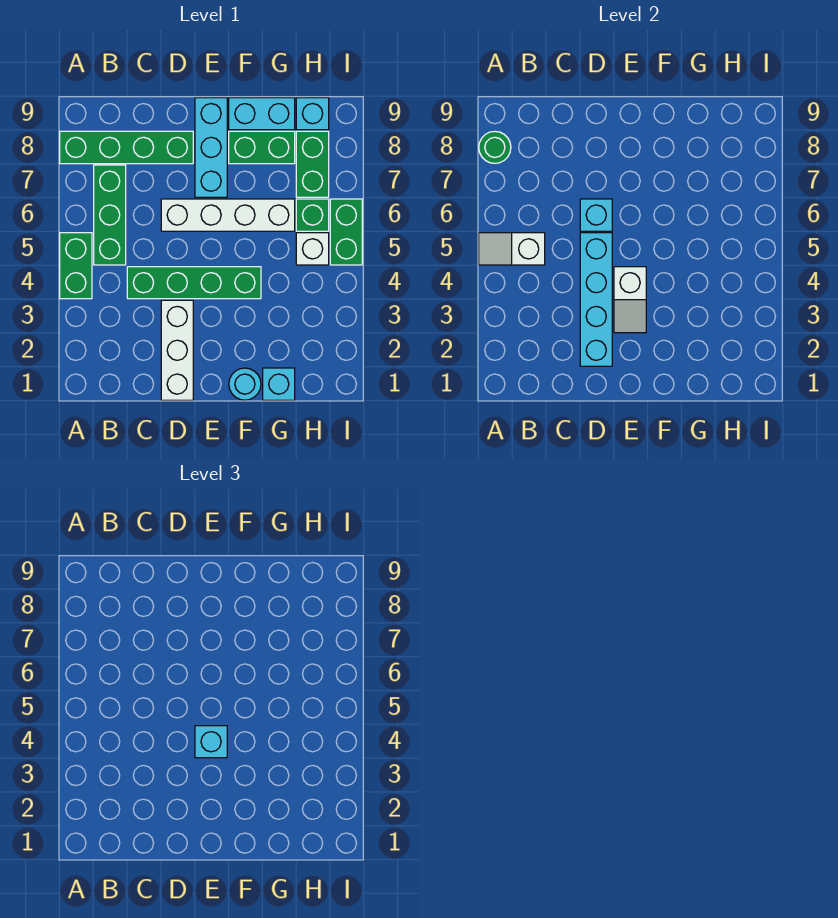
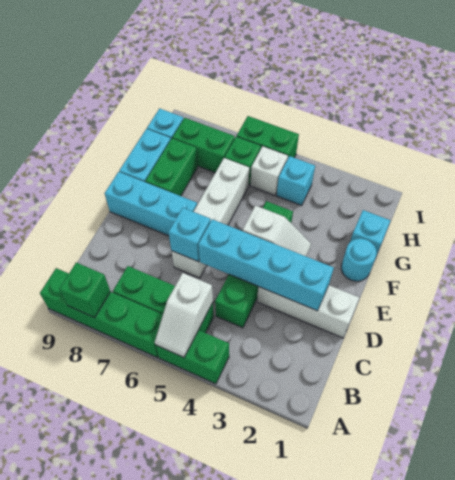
green 1x4 brick [60,131,193,164] -> green 1x4 brick turned to [40,268,163,357]
green 1x1 round brick [479,131,511,163] -> green 1x1 brick [59,262,110,318]
cyan 1x1 brick [195,726,227,758] -> cyan 1x1 brick moved to [277,156,315,206]

